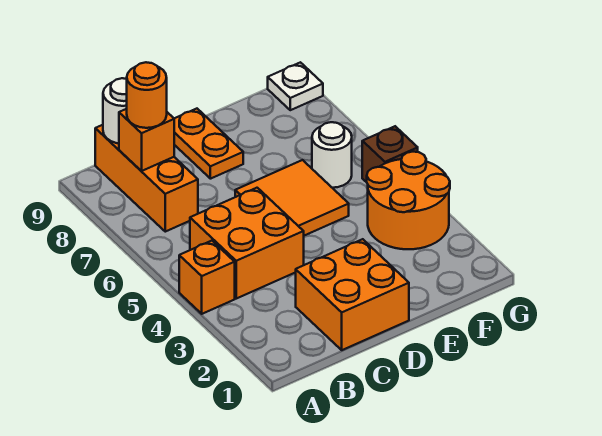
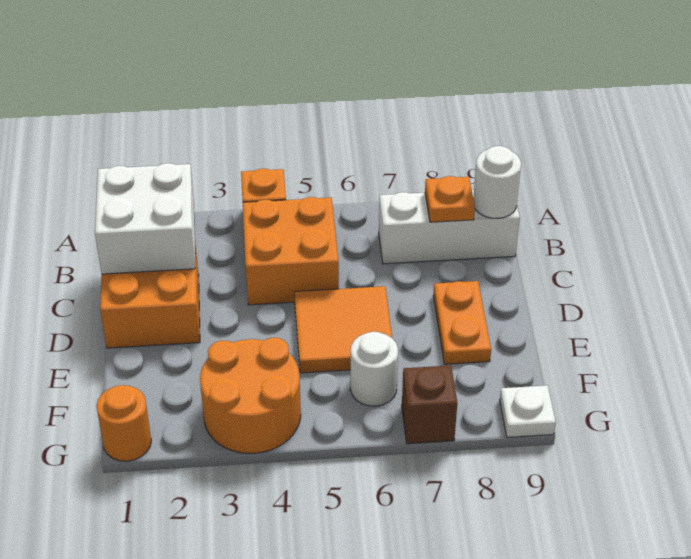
none -> white 2x2 brick [95,163,195,274]
orange 1x3 brick [95,125,198,232] -> white 1x3 brick [379,190,520,264]
orange 1x1 brick [119,109,174,171] -> orange 1x1 plate [425,176,475,222]
orange 1x1 round brick [127,62,167,128] -> orange 1x1 round brick moved to [96,385,151,461]
orange 1x2 plate [174,109,243,179] -> orange 1x2 plate turned to [433,281,491,364]
brown 1x1 brick [362,126,418,182] -> brown 1x1 brick moved to [402,365,457,444]

